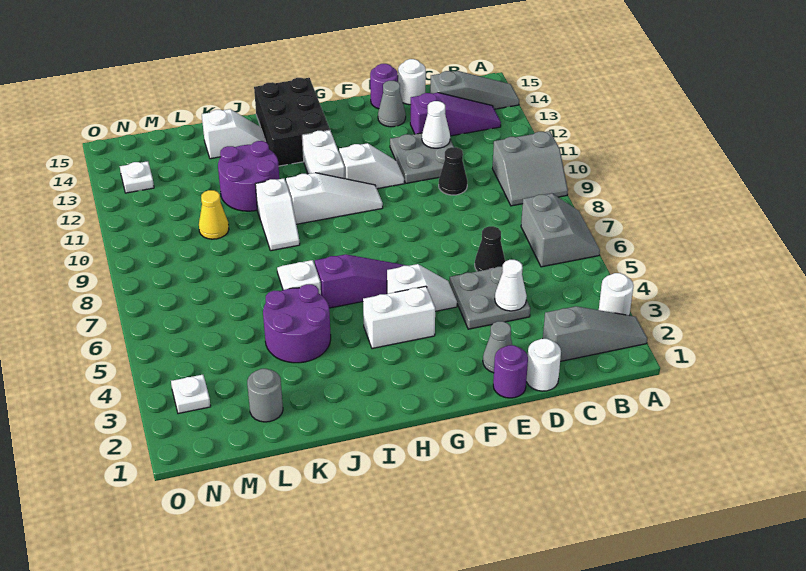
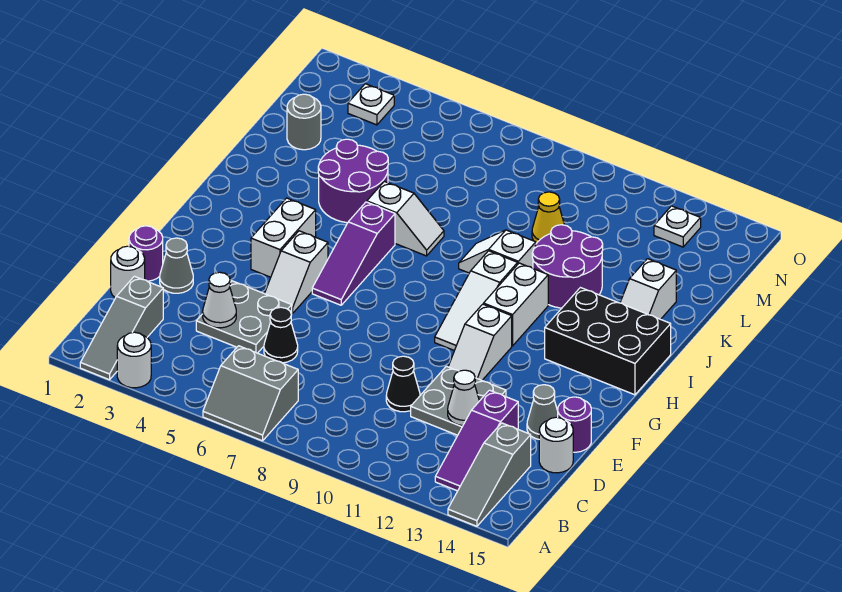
grey 2x2 slope [492,131,568,206] -> none
white 1x2 brick [302,130,345,179] -> white 1x2 brick turned to [484,263,548,346]

